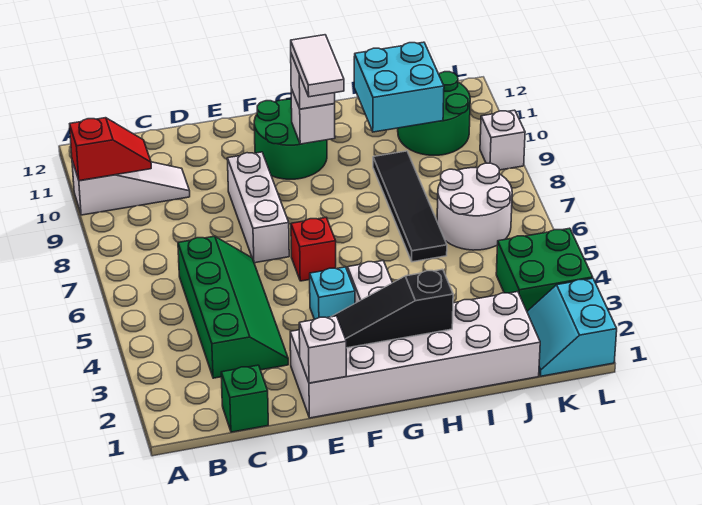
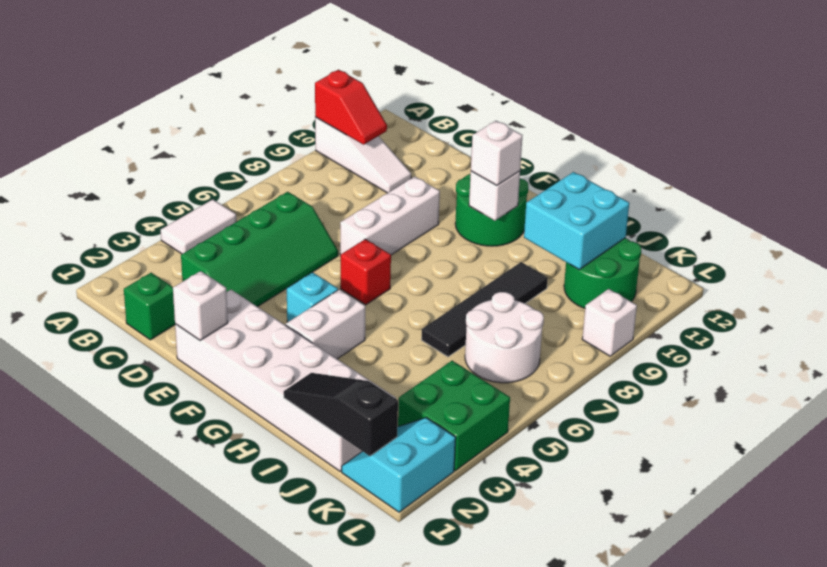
black 1x3 slope [332,269,453,348] -> black 1x3 slope moved to [284,373,398,456]
white 1x2 tile [291,35,344,97] -> white 1x2 tile moved to [161,199,236,254]

